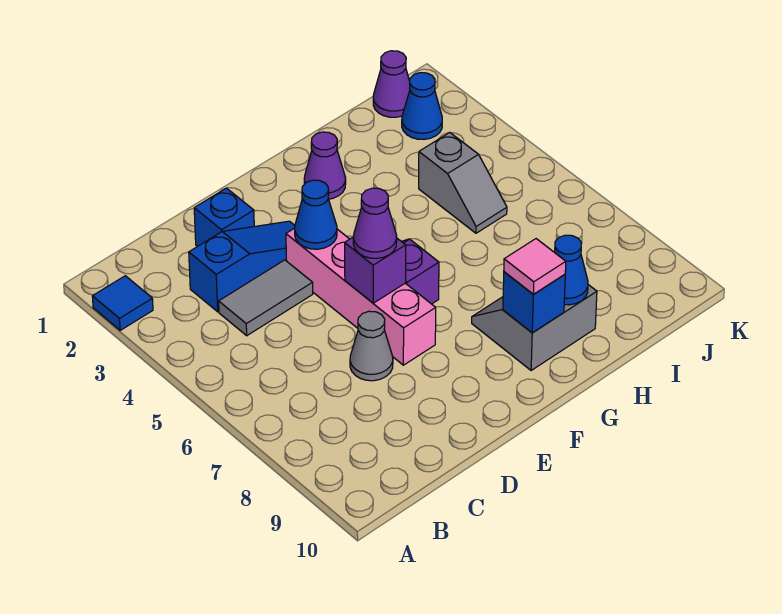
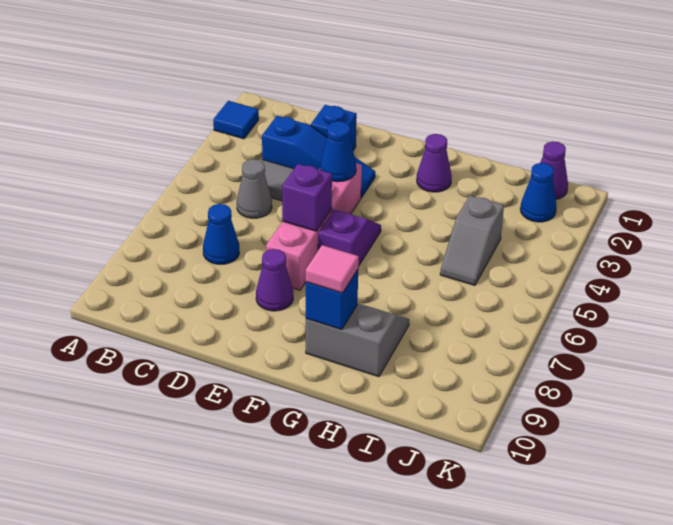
grey 1x1 cone [350,311,393,381] -> grey 1x1 cone moved to [237,159,272,218]
purple 1x1 cone [353,188,397,258] -> purple 1x1 cone moved to [256,249,293,311]
blue 1x1 cone [555,235,588,305] -> blue 1x1 cone moved to [203,204,239,264]

